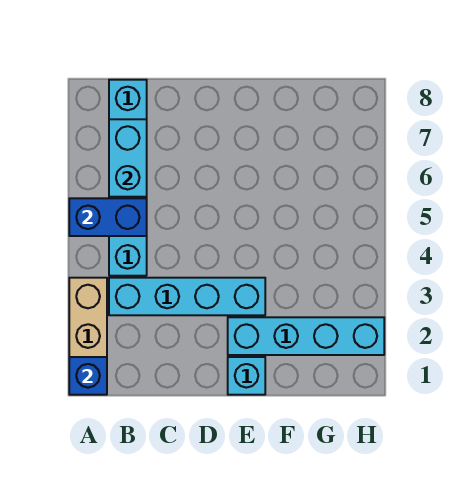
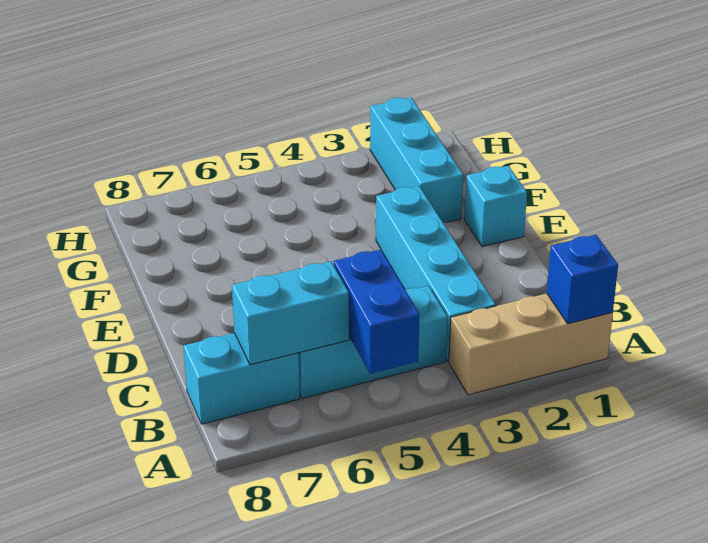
cyan 1x4 brick [228,317,384,355] -> cyan 1x3 brick [370,97,463,223]

